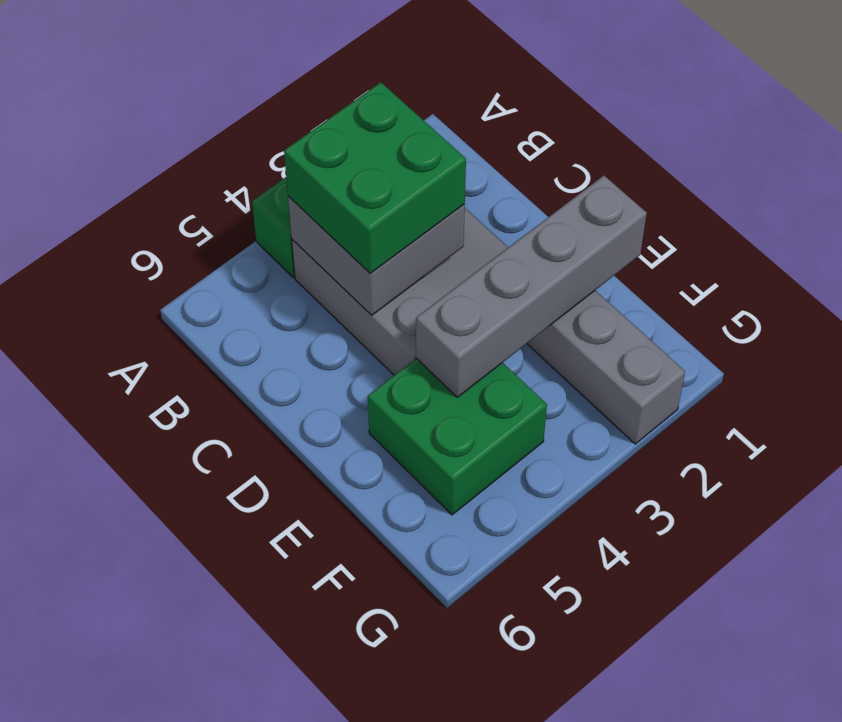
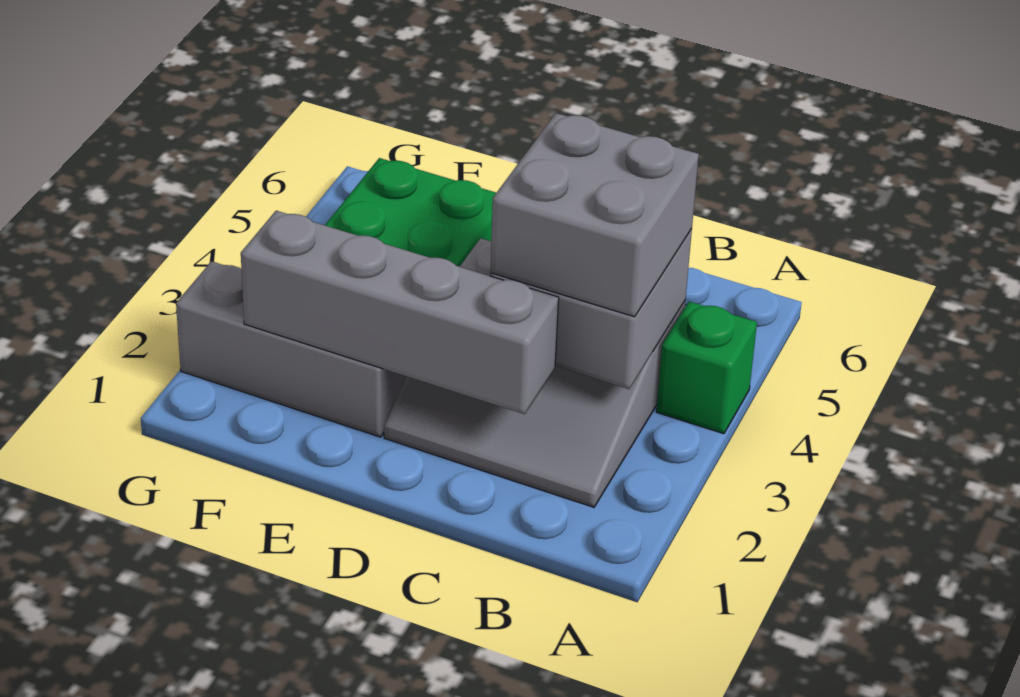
green 2x2 brick [284,82,466,274] -> grey 2x2 brick [490,113,699,317]
grey 1x4 brick [416,176,647,397] -> grey 1x4 brick turned to [241,211,559,414]

